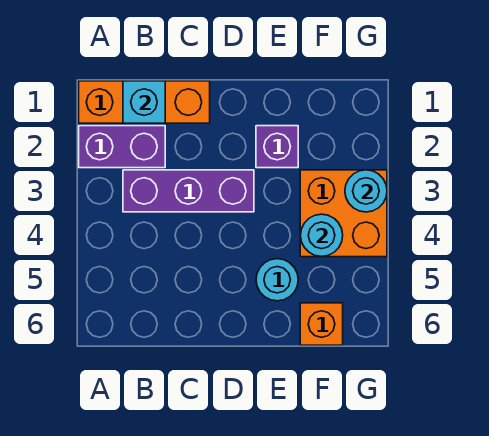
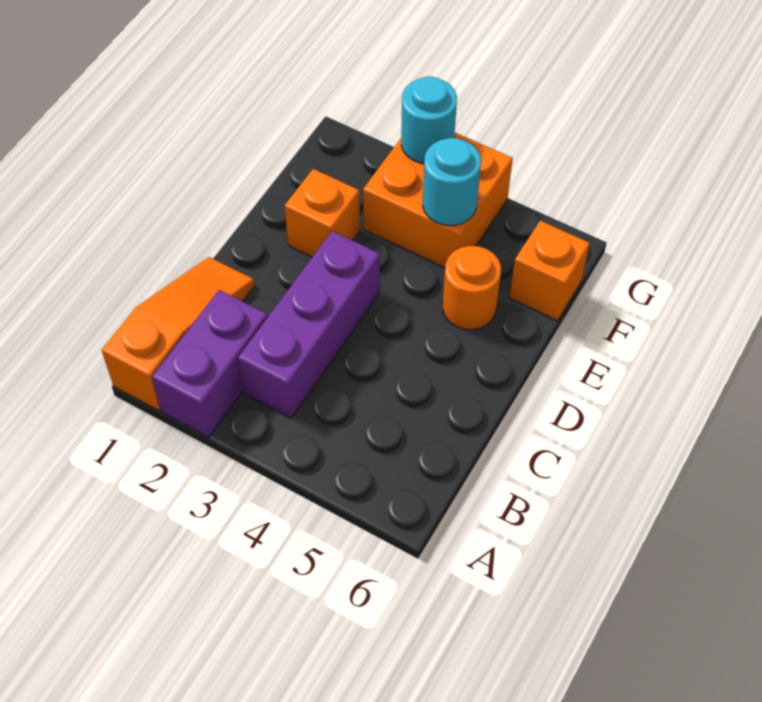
orange 1x3 brick [79,81,210,123] -> orange 1x3 slope [102,257,255,411]
cyan 1x1 brick [123,81,165,123] -> none
purple 1x1 brick [256,126,298,168] -> orange 1x1 brick [284,169,360,257]
cyan 1x1 round brick [256,259,298,301] -> orange 1x1 round brick [443,246,501,330]

